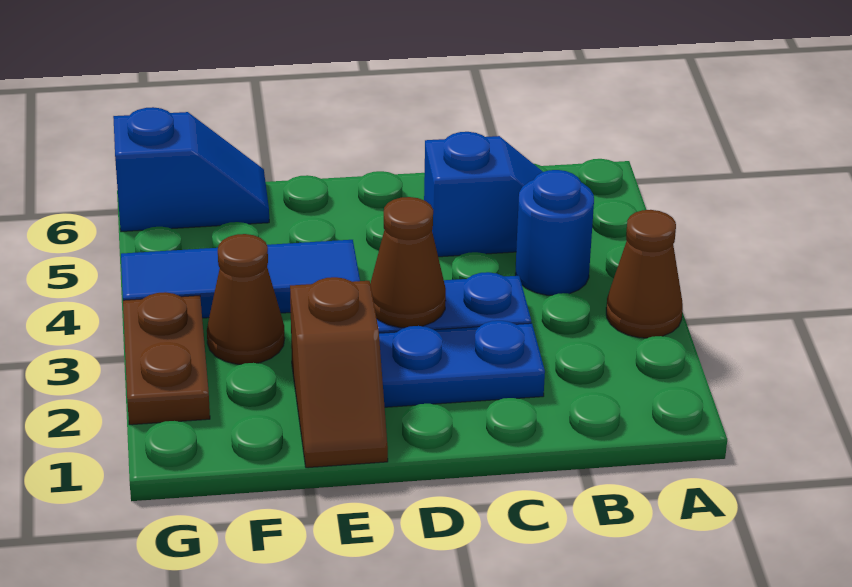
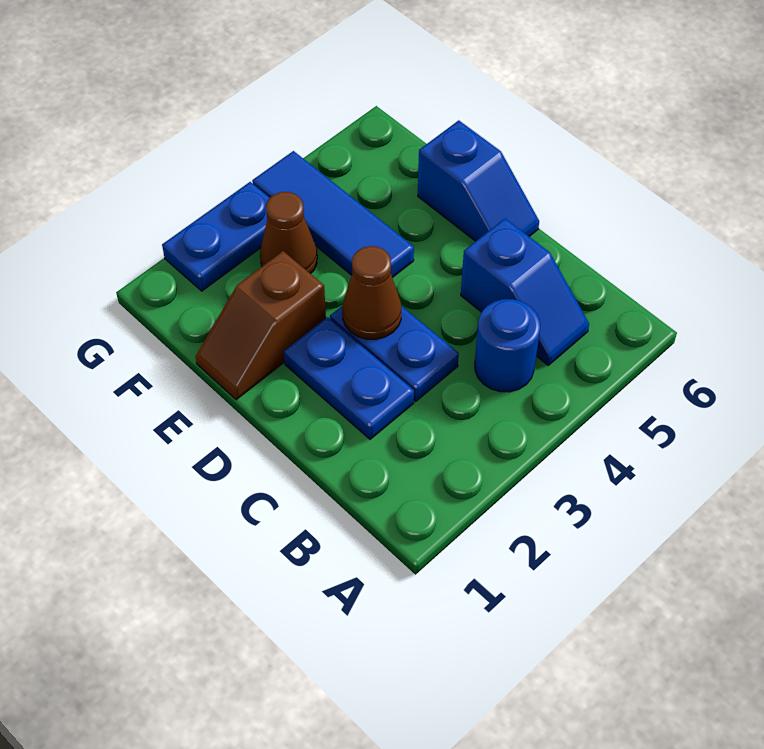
brown 1x1 cone [606,210,683,338] -> none
blue 1x2 slope [113,107,269,232] -> blue 1x2 slope moved to [418,120,539,241]
brown 1x2 plate [123,292,210,425] -> blue 1x2 plate [162,182,270,291]

